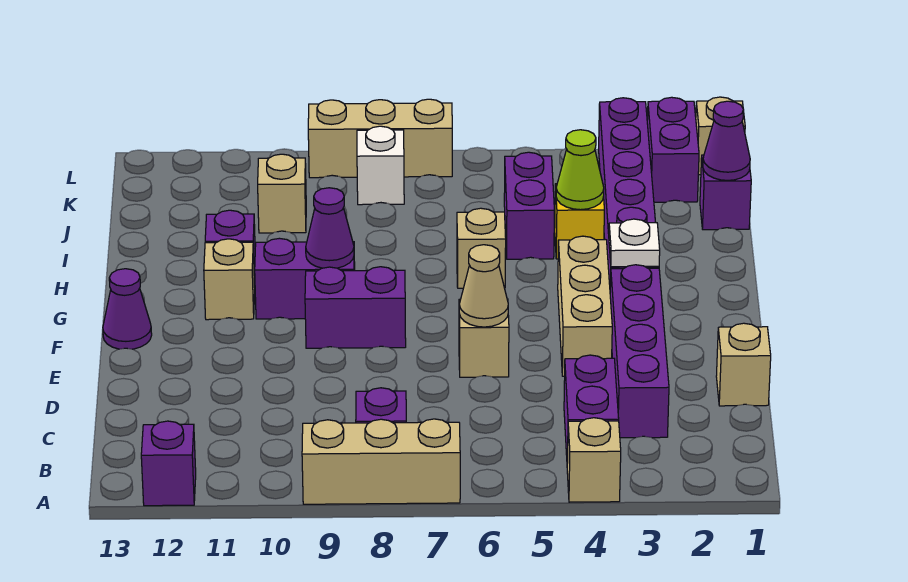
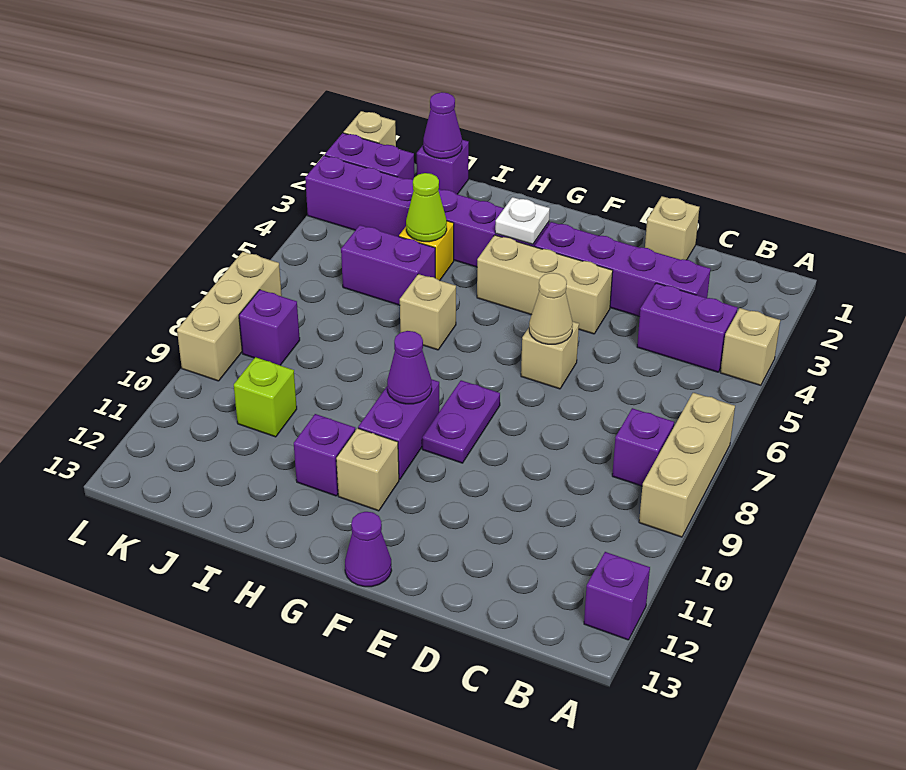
purple 1x2 brick [305,267,406,348] -> purple 1x2 plate [422,380,500,463]
tan 1x1 brick [258,154,306,233] -> lime 1x1 brick [234,357,297,437]
white 1x1 brick [357,126,404,205] -> purple 1x1 brick [239,290,300,365]

